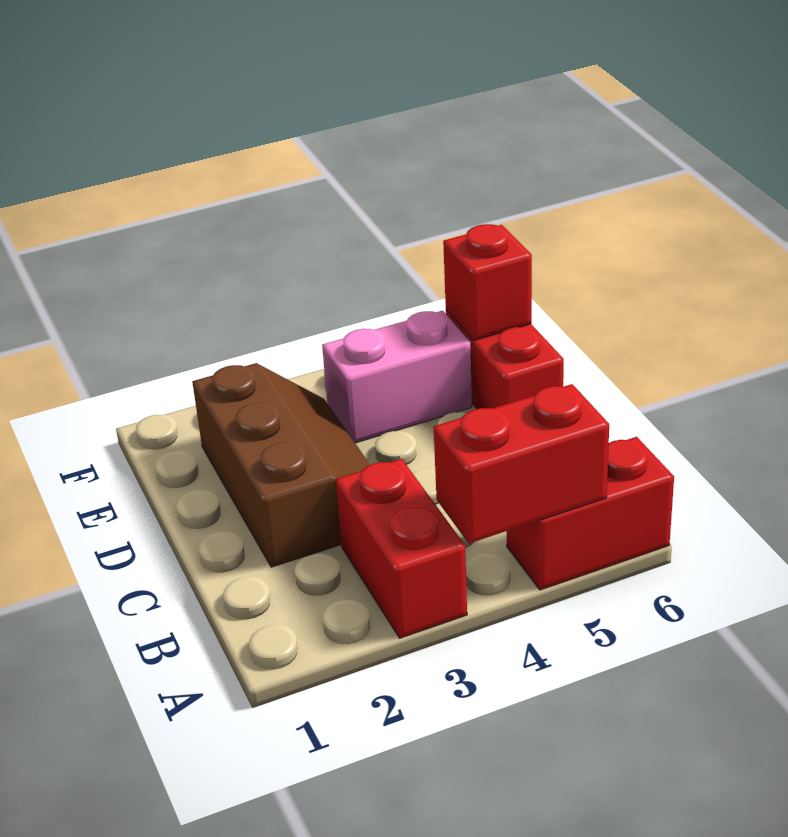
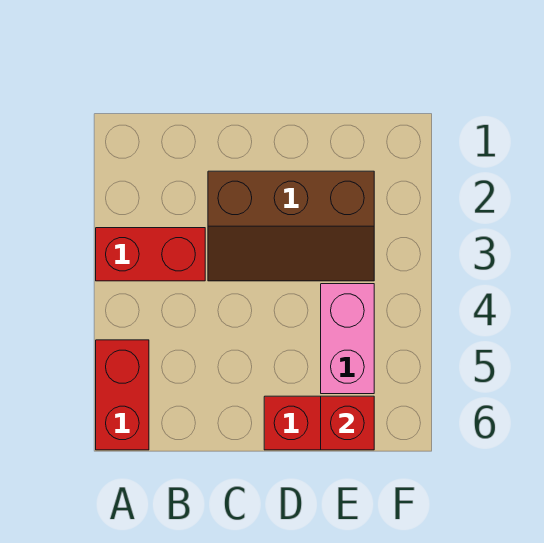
red 1x2 brick [434,384,609,543] -> none

